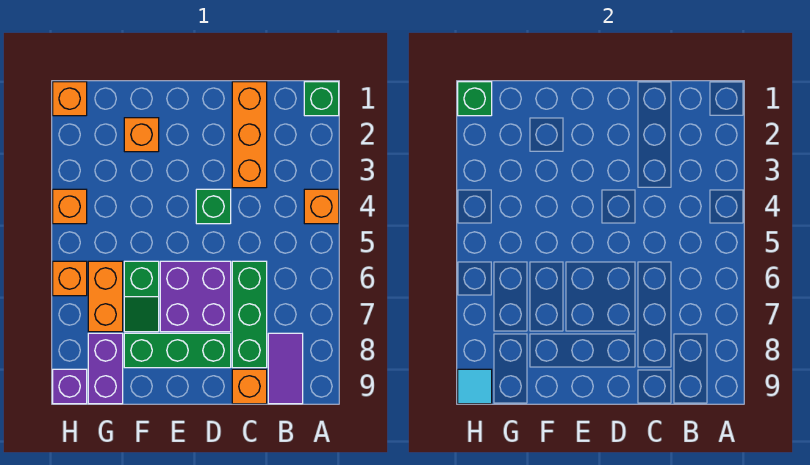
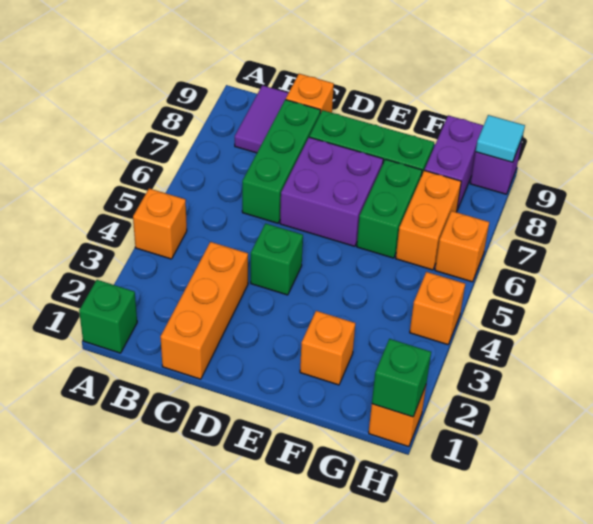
green 1x2 slope [124,261,159,332] -> green 1x2 brick [357,159,422,258]

